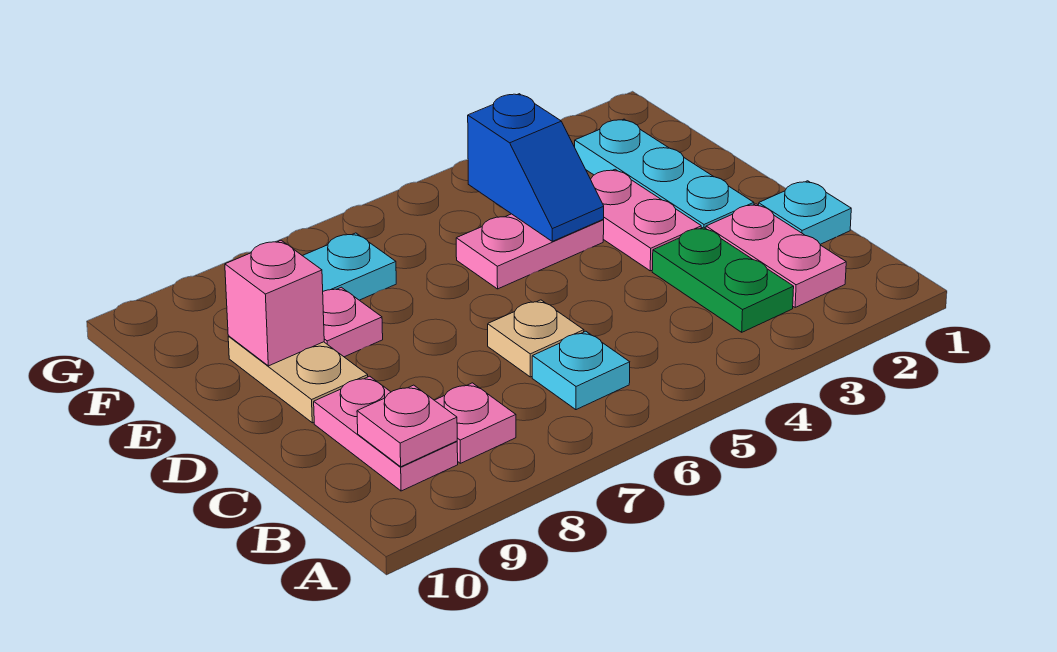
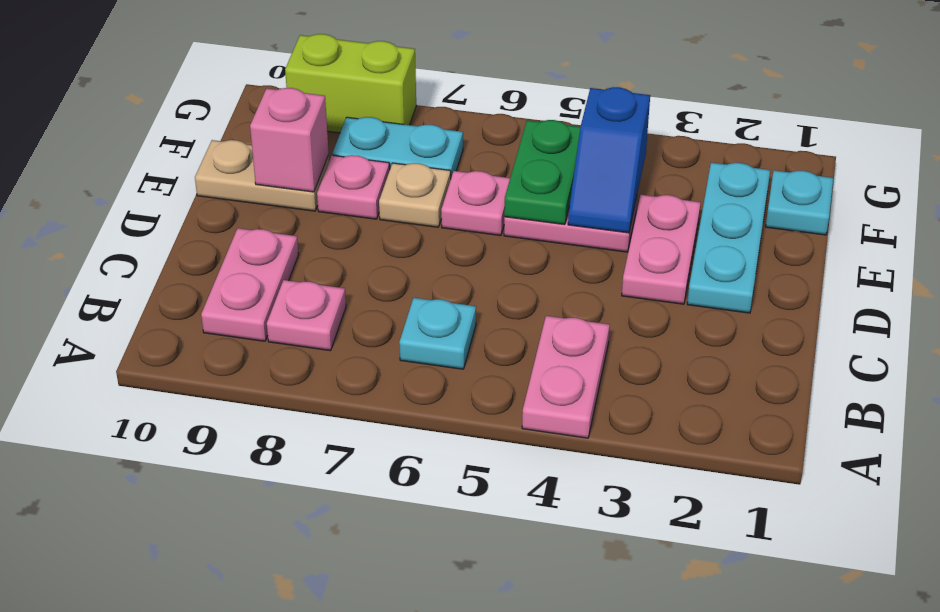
pink 1x2 plate [706,204,846,307] -> pink 1x2 plate moved to [522,316,610,438]
green 1x2 plate [652,227,794,332] -> green 1x2 plate moved to [504,120,580,225]
pink 1x1 plate [357,385,457,467] -> pink 1x1 plate moved to [441,171,510,236]
cyan 1x1 plate [759,181,851,244] -> cyan 1x1 plate moved to [766,170,833,235]
tan 1x1 plate [488,300,584,377] -> tan 1x1 plate moved to [379,163,451,227]
tan 1x2 plate [228,336,368,423] -> tan 1x2 plate turned to [195,140,329,211]
none -> lime 1x2 brick [285,34,416,133]

